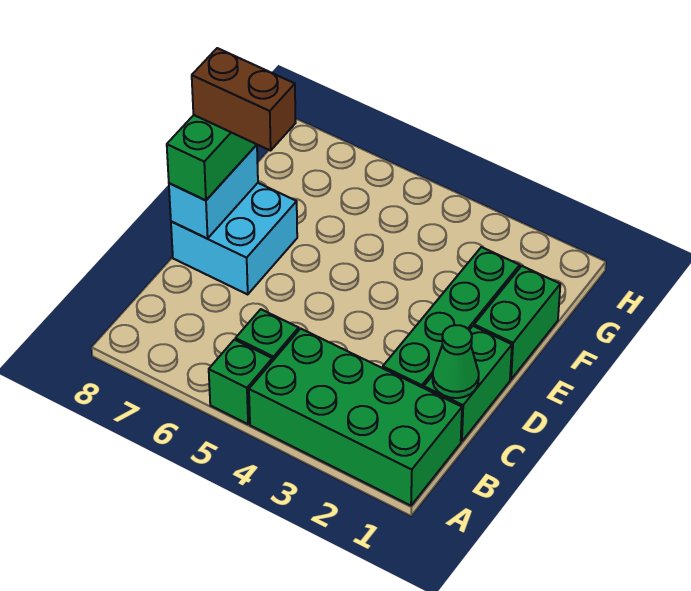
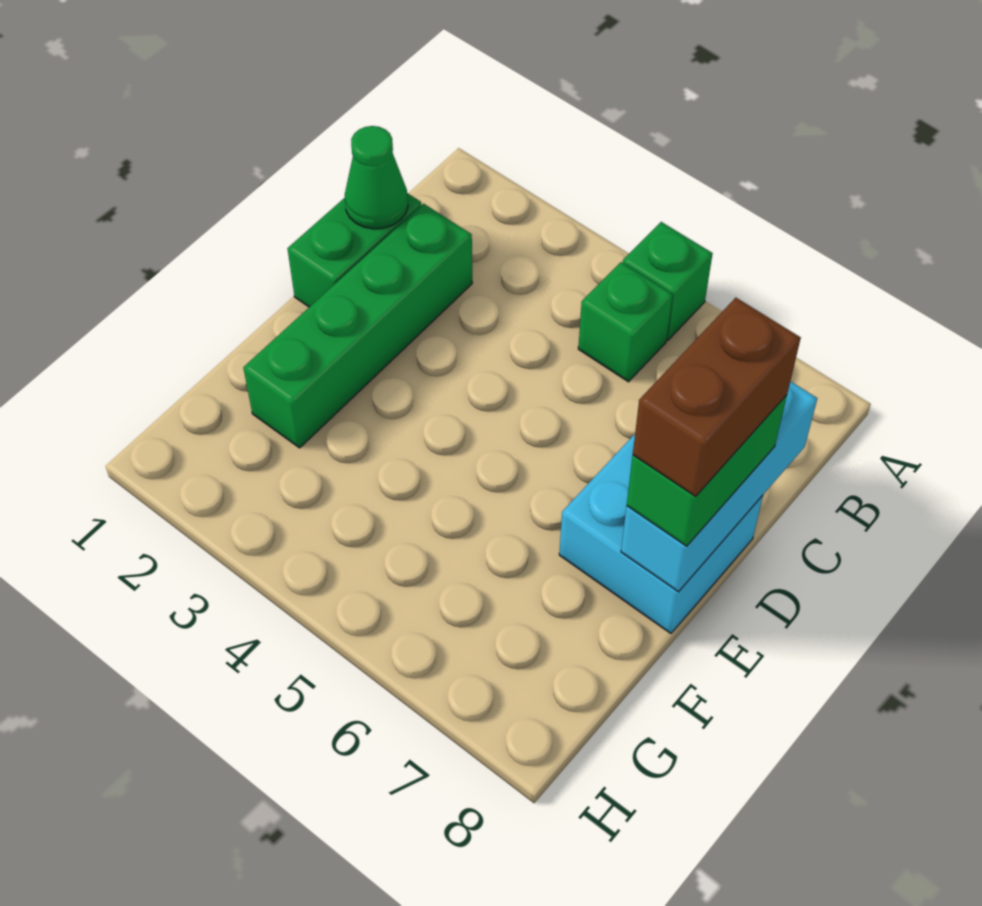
green 2x4 brick [249,329,462,506] -> none
cyan 1x2 brick [169,145,258,238] -> cyan 1x3 brick [621,381,817,592]
green 1x2 brick [474,266,560,379] -> none
brown 1x2 brick [192,48,296,151] -> brown 1x2 brick turned to [633,298,801,496]

